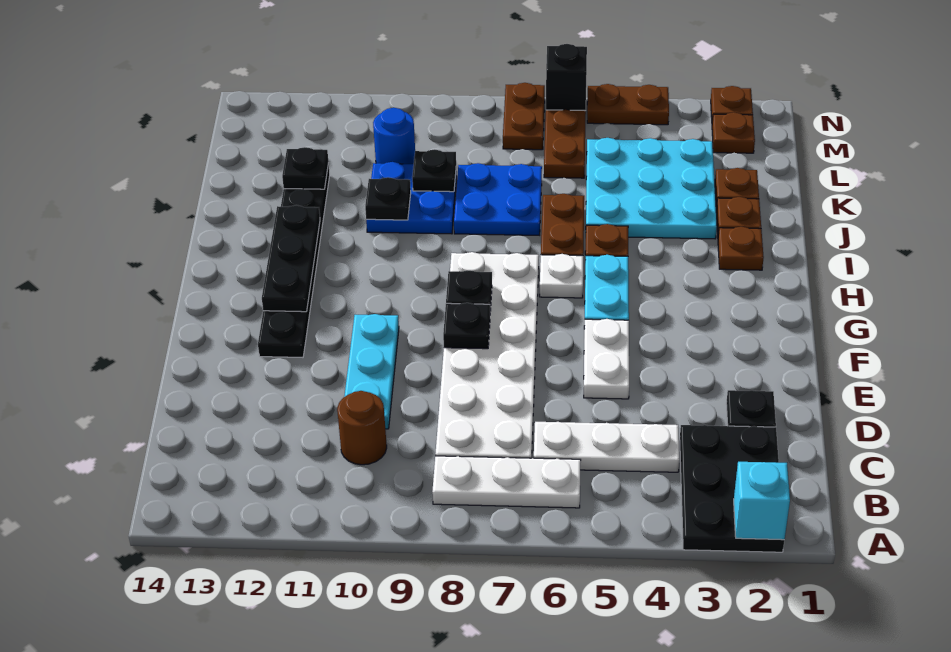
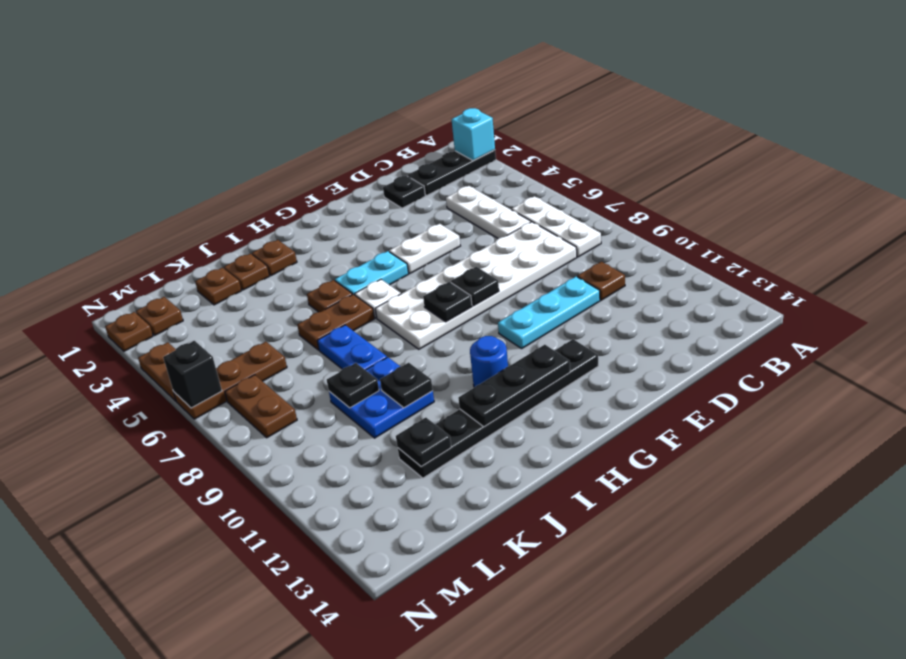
black 2x3 plate [680,425,784,552] -> black 1x3 plate [407,150,496,195]
brown 1x1 round brick [337,391,387,465] -> brown 1x1 plate [577,262,625,300]
cyan 3x3 plate [586,138,717,239] -> none
blue 2x2 plate [454,163,542,235] -> blue 1x2 plate [317,325,387,370]
blue 1x1 round brick [373,108,415,164] -> blue 1x1 round brick moved to [470,336,508,388]
brown 1x2 plate [503,83,545,150] -> brown 1x2 plate turned to [225,375,297,438]

